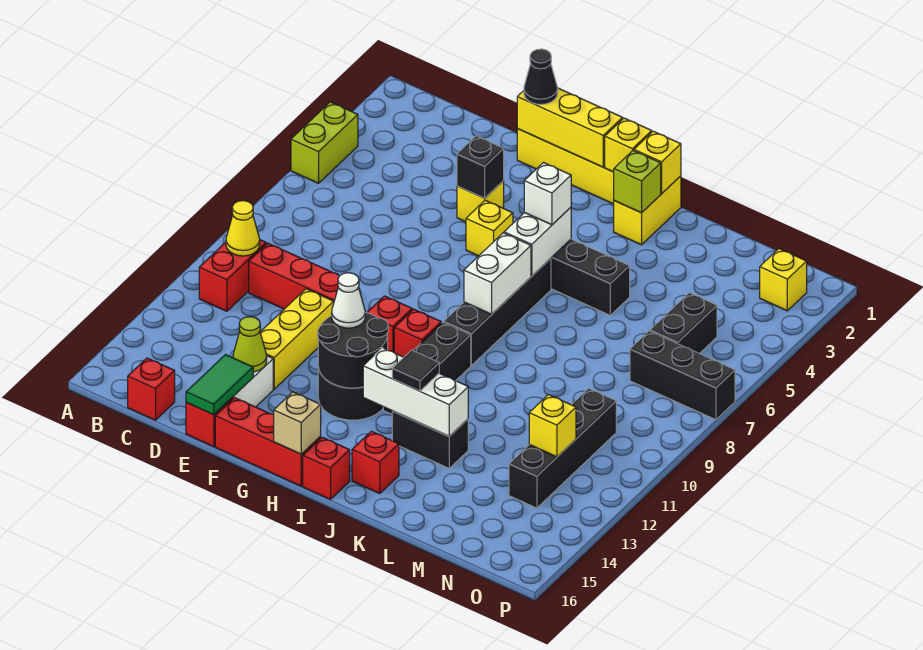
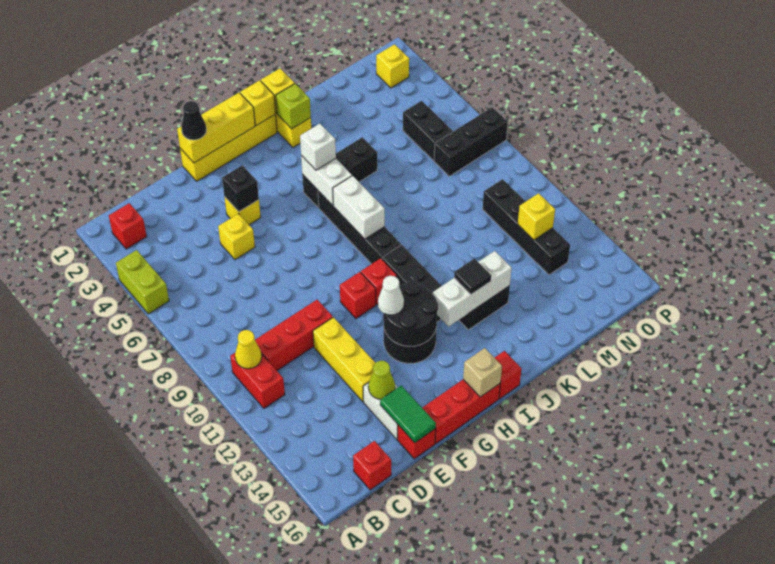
yellow 1x1 brick [466,200,513,256] -> yellow 1x1 brick moved to [218,214,255,260]
red 1x1 brick [352,431,399,494] -> red 1x1 brick moved to [109,203,147,249]

